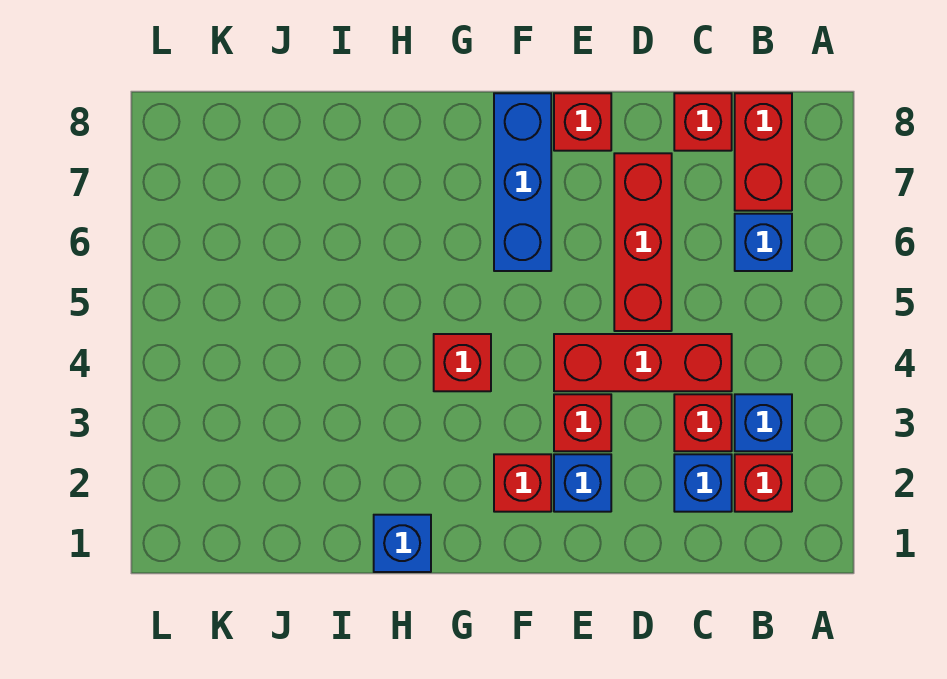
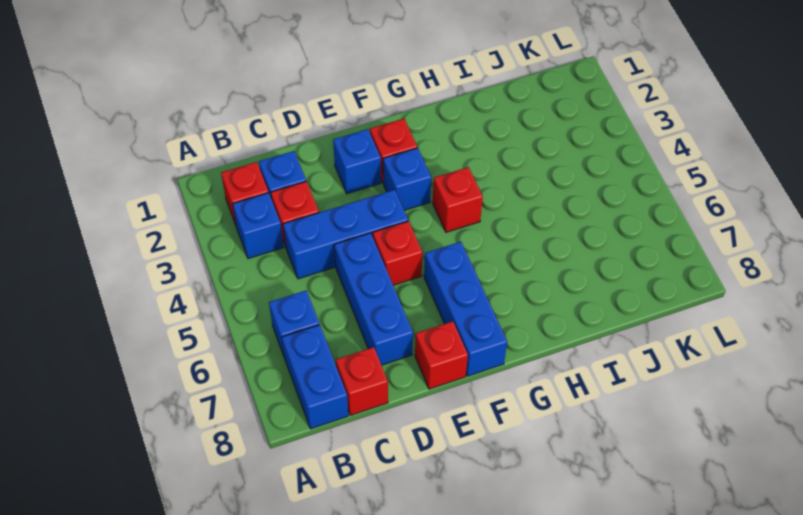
red 1x2 brick [735,93,792,211] -> blue 1x2 brick [282,325,348,429]
red 1x3 brick [554,334,732,391] -> blue 1x3 brick [283,190,408,279]
red 1x3 brick [614,153,672,331] -> blue 1x3 brick [334,233,413,365]
red 1x1 brick [554,394,611,451] -> red 1x1 brick moved to [373,221,422,285]
blue 1x1 brick [374,515,431,572] -> blue 1x1 brick moved to [383,148,431,210]

